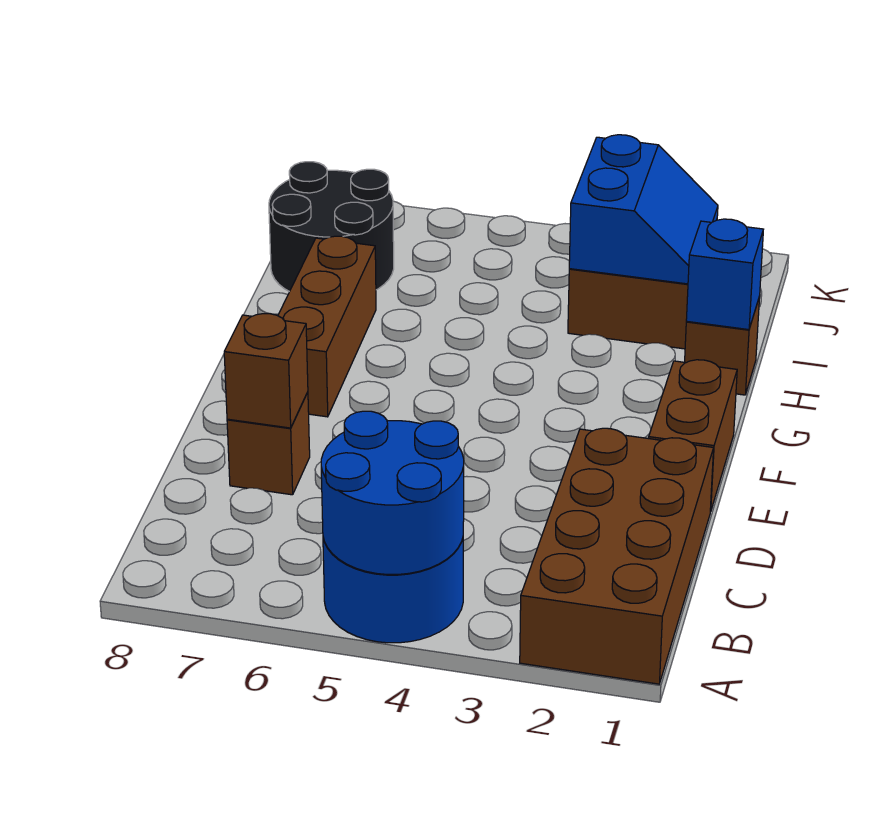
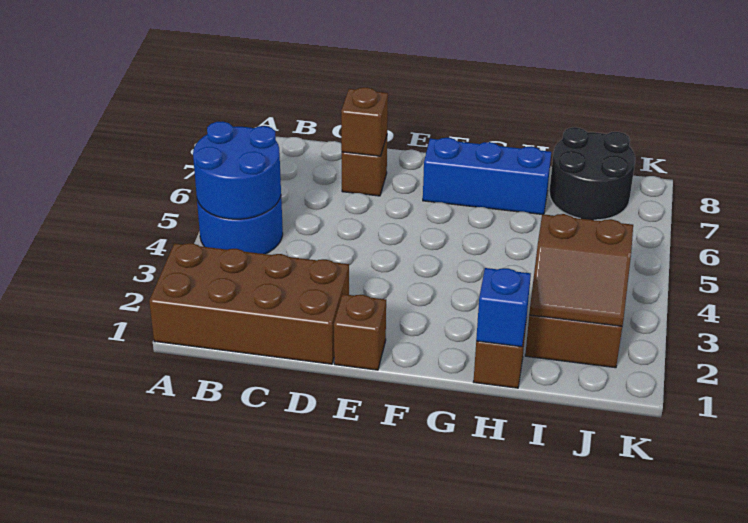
brown 1x2 brick [649,360,737,511] -> brown 1x1 brick [334,294,386,370]
brown 1x3 brick [278,236,376,417] -> blue 1x3 brick [423,138,551,214]
blue 2x2 slope [569,135,718,284] -> brown 2x2 slope [529,214,633,326]

